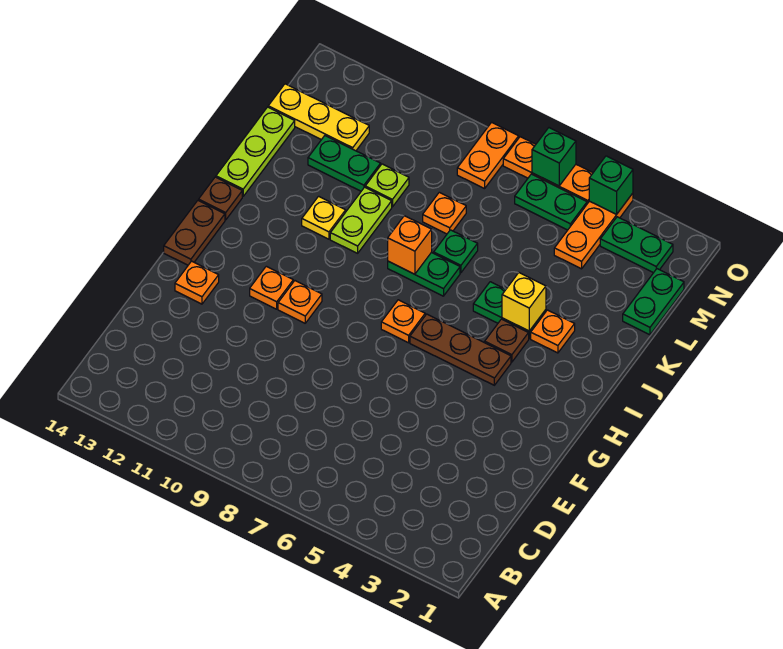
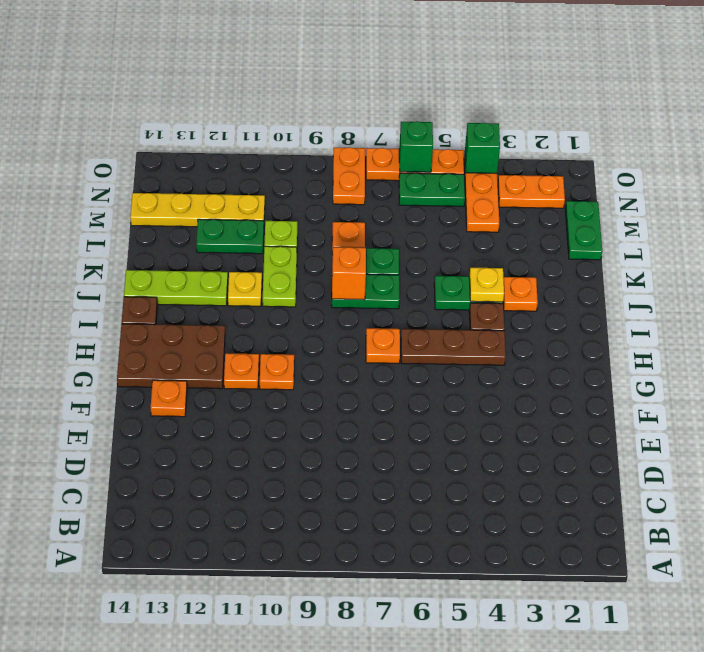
brown 1x2 plate [164,200,225,265] -> brown 2x3 plate [117,324,225,389]
yellow 1x1 brick [502,273,546,331] -> yellow 1x1 plate [469,267,504,302]
lime 1x3 plate [216,107,295,196] -> lime 1x3 plate turned to [124,270,228,306]
yellow 1x3 plate [268,84,369,151] -> yellow 1x4 plate [130,193,265,227]
green 1x2 plate [600,217,673,273] -> orange 1x2 plate [498,175,565,208]

